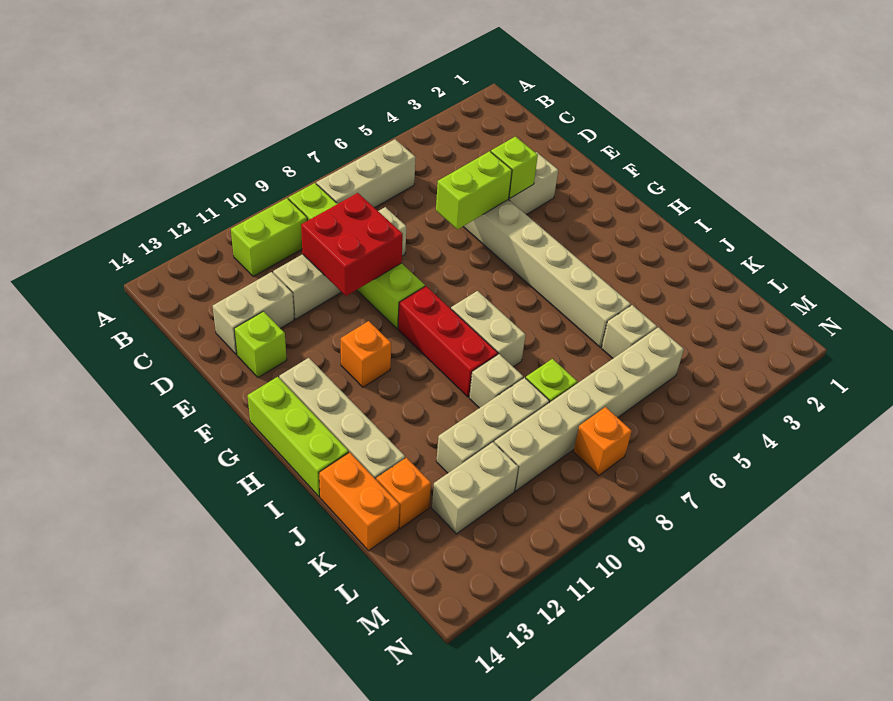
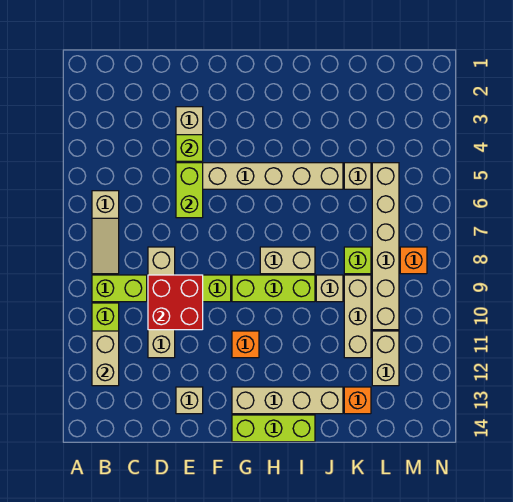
tan 1x3 brick [316,139,416,208] -> tan 1x3 slope [92,191,119,274]
tan 1x2 brick [213,272,294,355] -> tan 1x2 brick moved to [92,331,119,386]
lime 1x1 brick [234,311,287,378] -> tan 1x1 brick [176,387,203,414]
red 1x3 brick [398,286,498,397] -> lime 1x3 brick [232,275,315,302]
orange 1x2 brick [319,452,400,551] -> none

